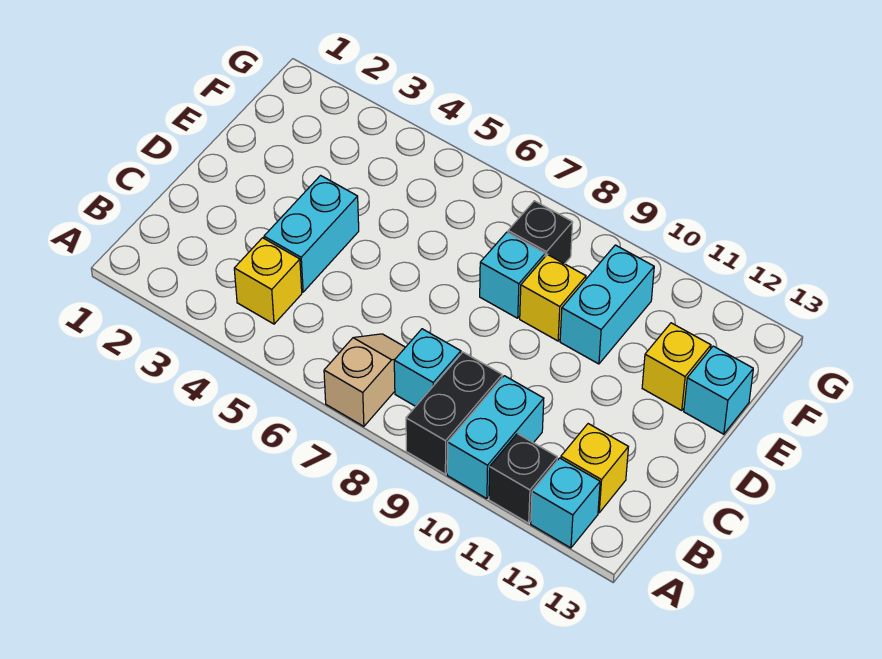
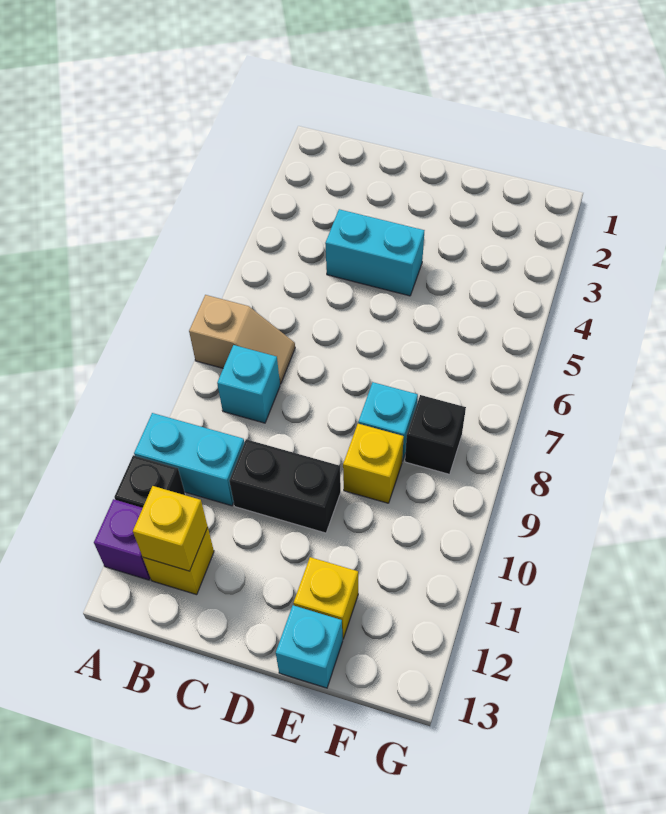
black 1x2 brick [406,352,502,474] -> black 1x2 brick moved to [229,439,341,533]
cyan 1x1 brick [531,458,600,548] -> purple 1x1 brick [94,499,150,580]
yellow 1x1 brick [234,238,302,324] -> yellow 1x1 brick moved to [133,486,208,571]
cyan 1x2 brick [560,245,654,364] -> none

